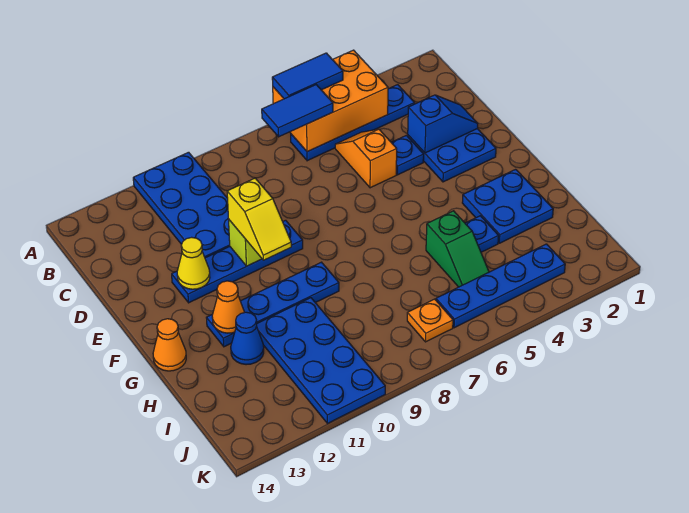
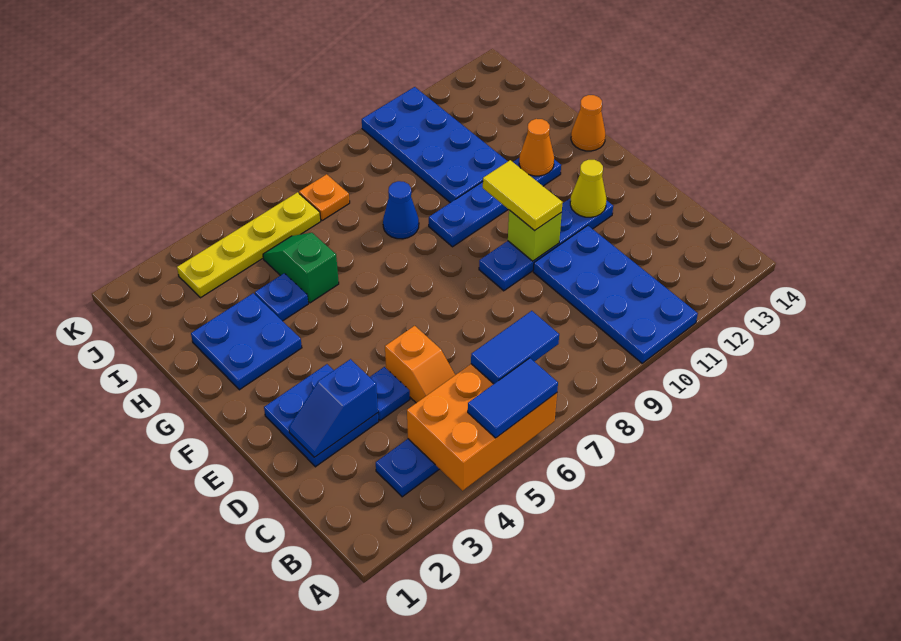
yellow 1x2 slope [227,178,291,260] -> yellow 1x2 tile [483,160,563,231]
blue 1x1 cone [231,312,264,365] -> blue 1x1 cone moved to [383,181,419,239]
blue 1x4 plate [436,244,565,328] -> yellow 1x4 plate [177,192,321,298]

